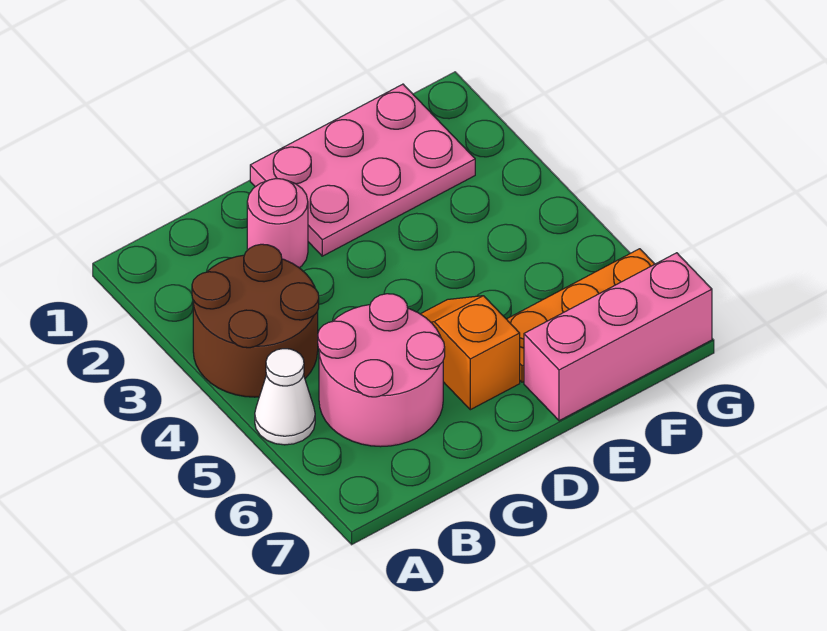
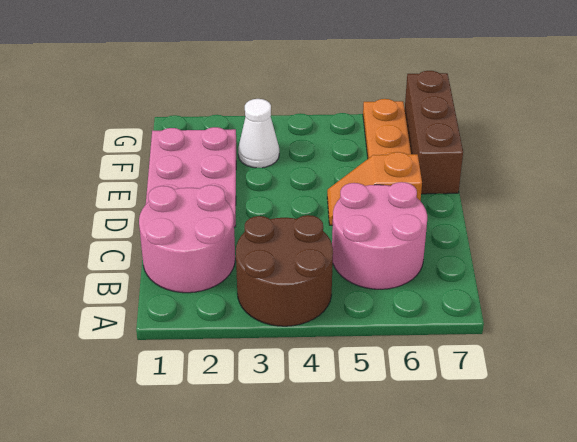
white 1x1 cone [255,349,315,445] -> white 1x1 cone moved to [238,99,279,168]
pink 1x1 round brick [247,179,308,268] -> pink 2x2 round brick [139,185,235,293]
pink 1x3 brick [524,253,712,421] -> brown 1x3 brick [405,71,463,194]

